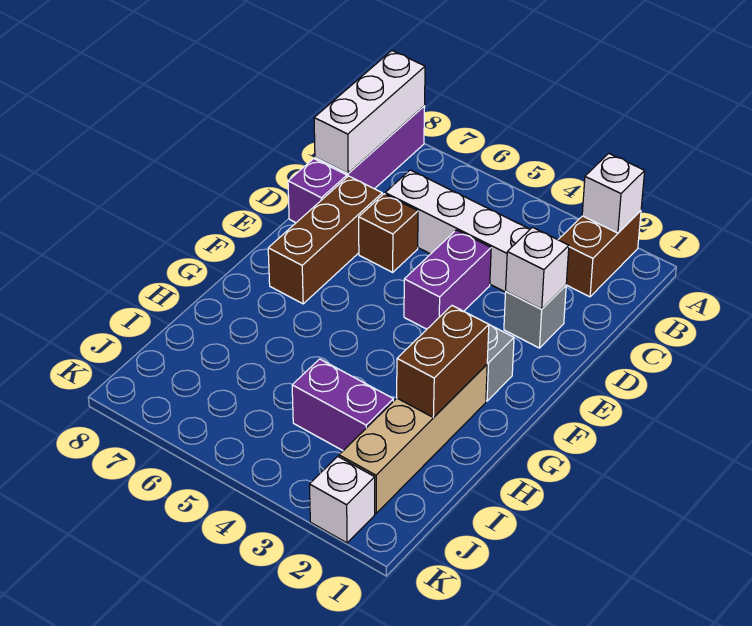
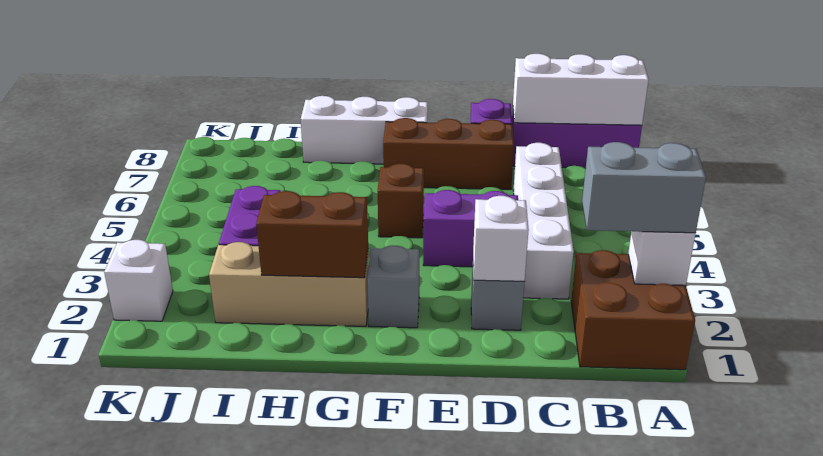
brown 1x2 brick [558,211,641,297] -> brown 2x2 brick [571,250,695,370]
none -> grey 1x2 brick [582,142,706,233]
brown 1x1 brick [359,194,418,272] -> brown 1x1 brick moved to [378,164,424,238]
none -> white 1x3 brick [301,96,428,164]
tan 1x4 brick [339,365,487,513] -> tan 1x3 brick [209,242,369,326]

